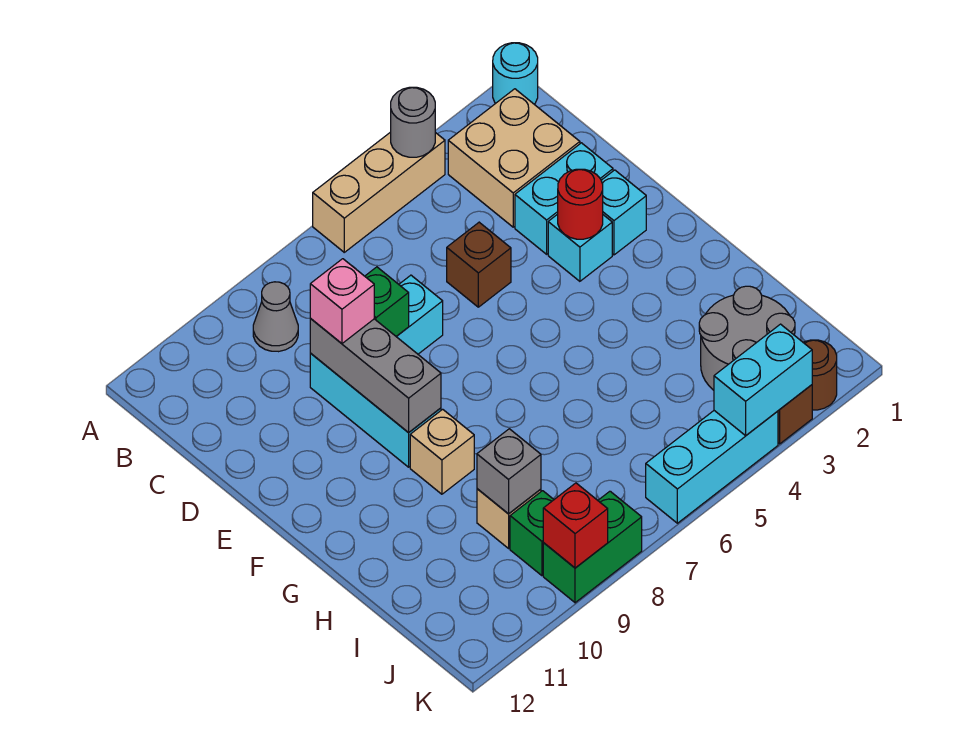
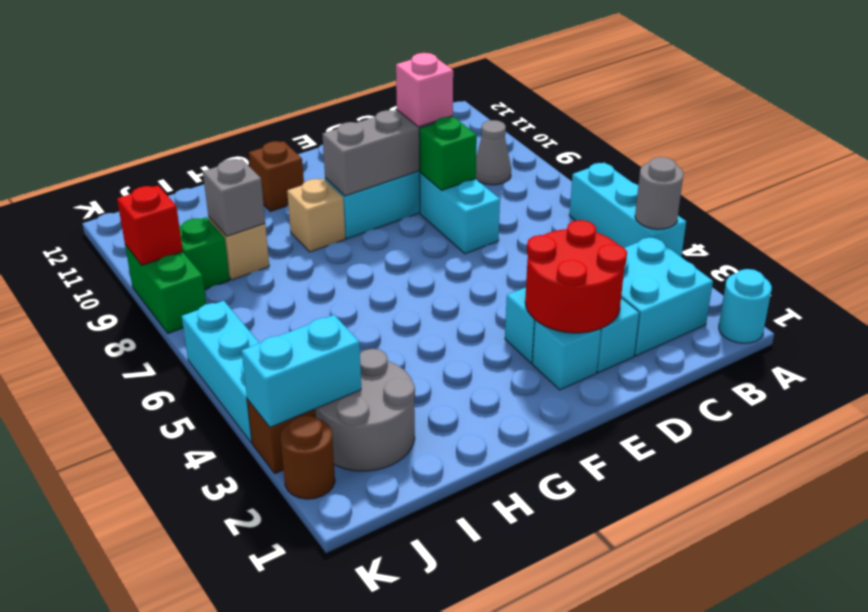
tan 1x3 brick [313,132,445,252] -> cyan 1x3 brick [569,163,686,257]
tan 2x2 brick [448,89,580,227] -> cyan 2x2 brick [621,236,713,356]
brown 1x1 brick [447,222,511,307] -> brown 1x1 brick moved to [249,141,304,211]
red 1x1 round brick [558,169,603,239] -> red 2x2 round brick [525,220,627,333]
cyan 1x2 brick [714,324,812,435] -> cyan 1x2 brick turned to [242,315,361,427]

